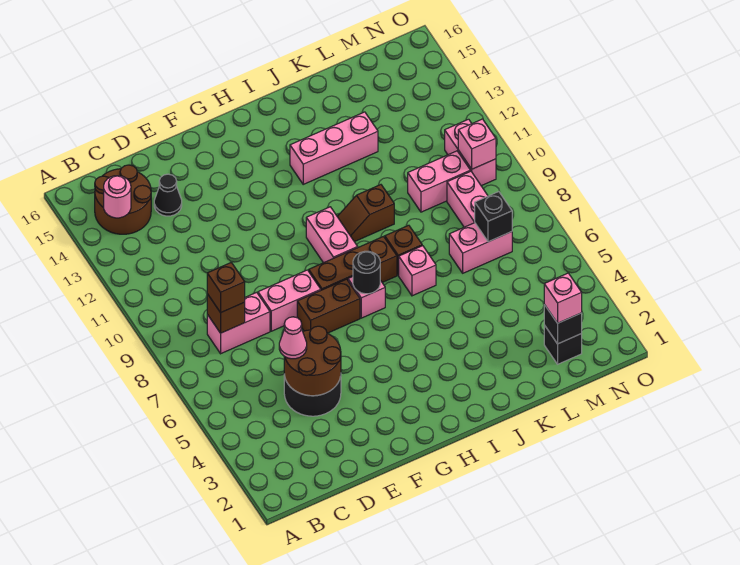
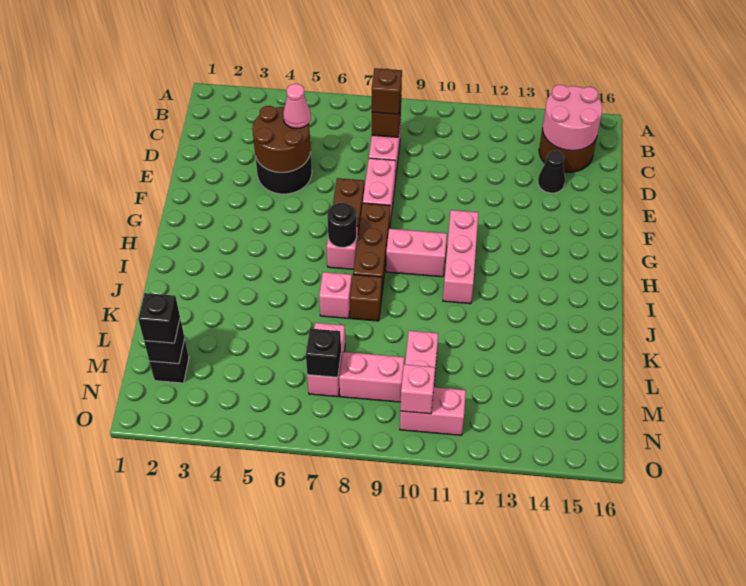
pink 1x1 round brick [104,176,131,218] -> pink 2x2 round brick [543,85,602,151]
brown 1x2 slope [337,185,394,242] -> none
pink 1x3 brick [290,112,378,184] -> pink 1x3 brick moved to [443,210,478,304]
pink 1x1 brick [544,273,582,323] -> black 1x1 brick [138,293,180,343]

